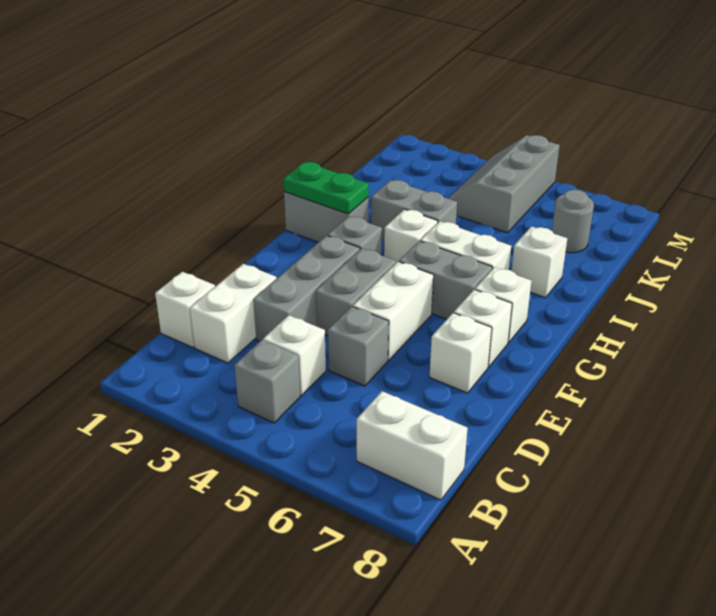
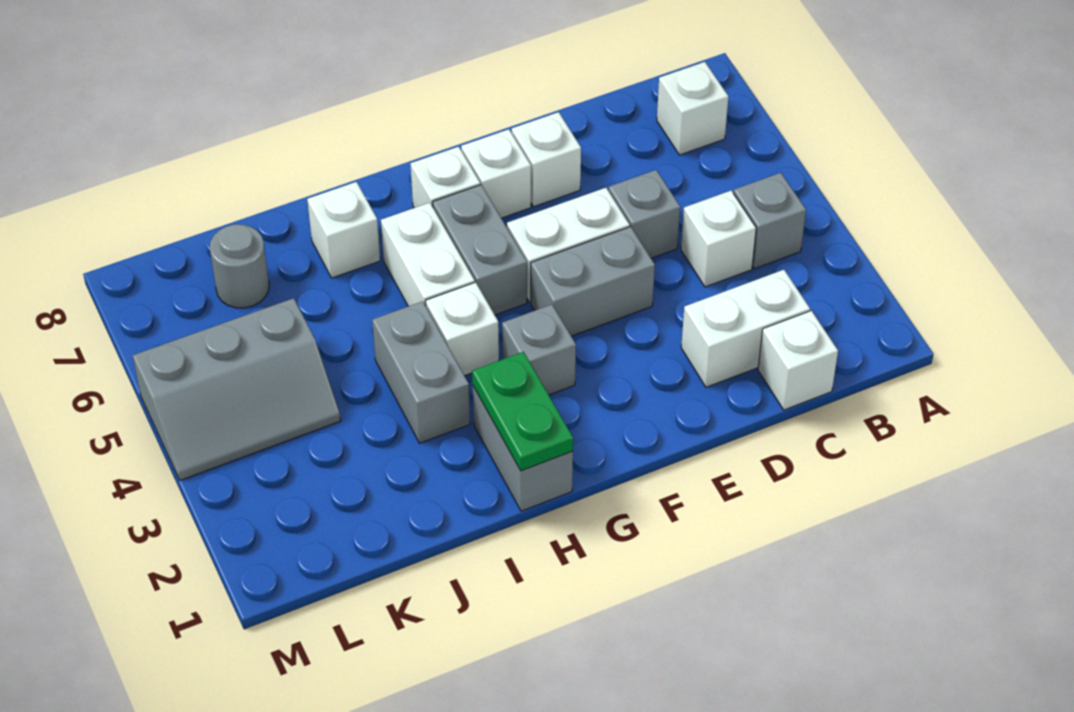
white 1x2 brick [357,391,468,500] -> white 1x1 brick [657,62,729,155]
grey 1x3 brick [253,236,360,341] -> none

